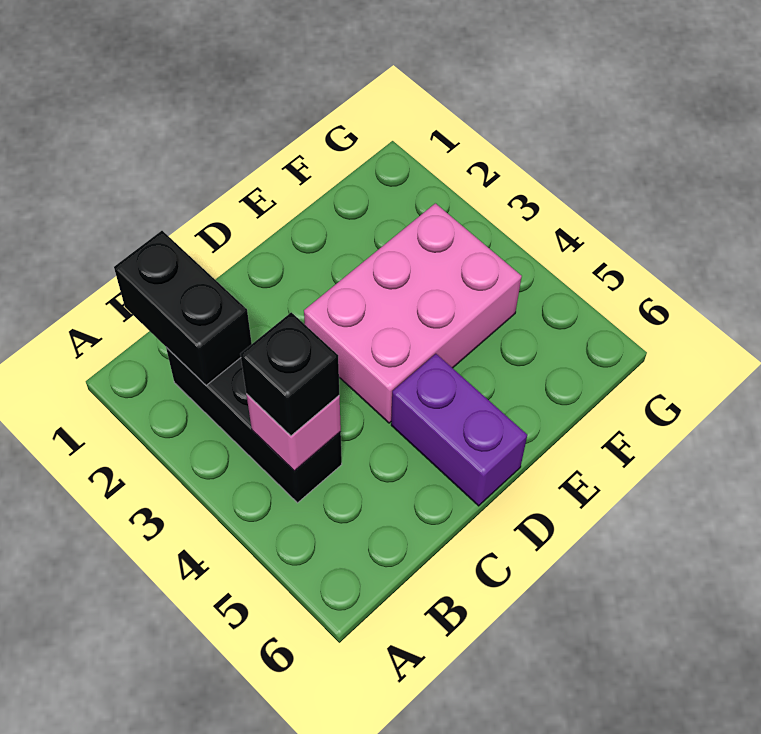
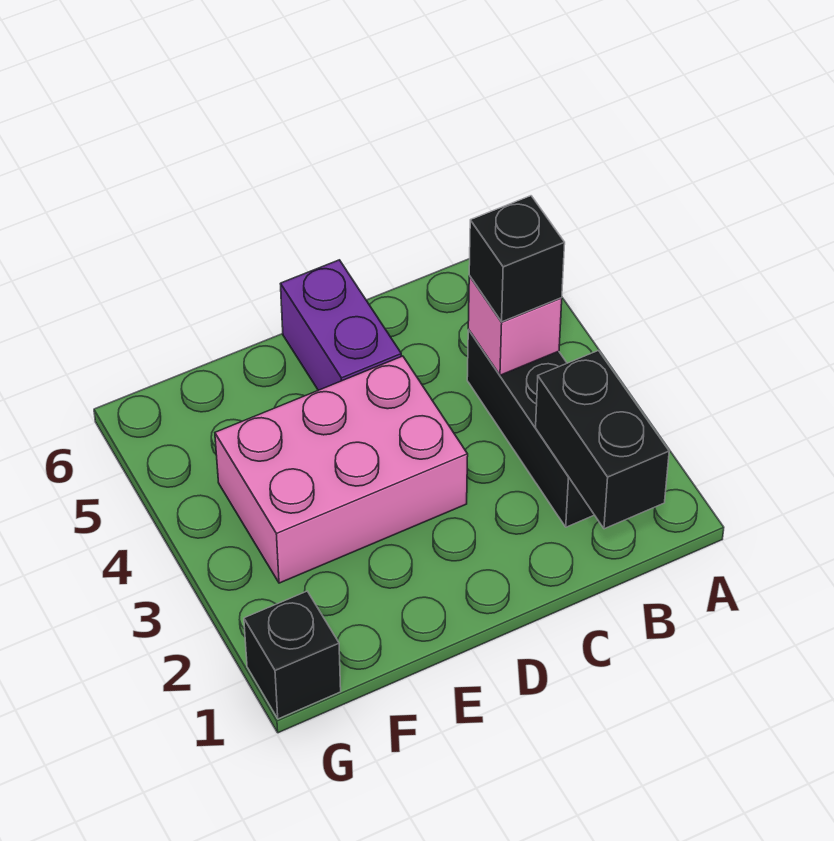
none -> black 1x1 brick [244,591,341,719]

